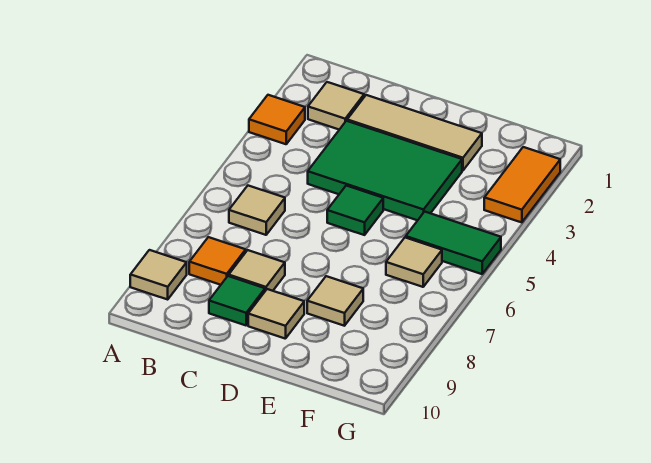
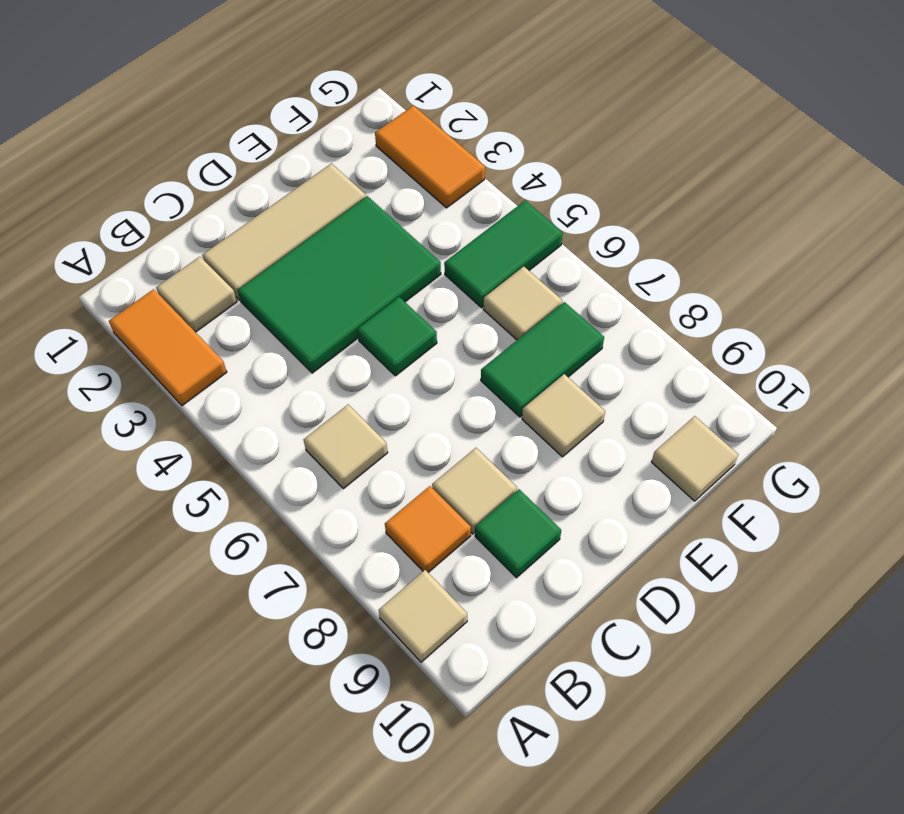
orange 1x1 tile [249,95,305,144] -> orange 1x2 tile [109,289,227,406]
tan 1x1 tile [248,289,304,339] -> tan 1x1 tile moved to [651,416,739,501]
none -> green 1x2 tile [481,302,604,417]

